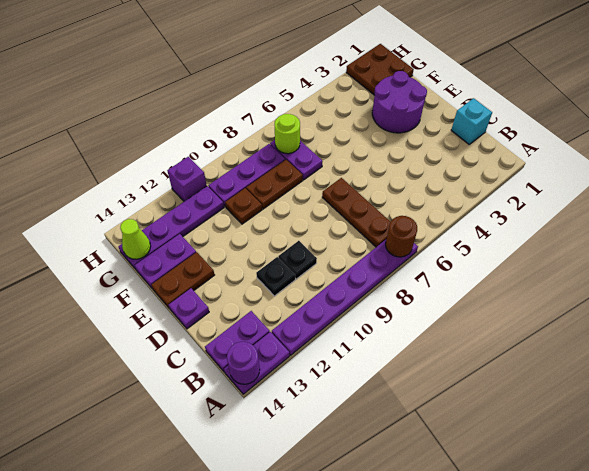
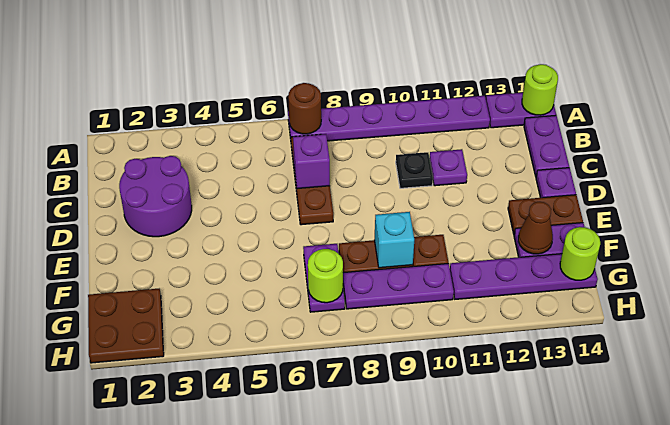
purple 1x1 round brick [227,342,260,384] -> lime 1x1 round brick [522,64,558,115]
purple 1x2 plate [205,311,270,371] -> purple 1x2 plate turned to [524,115,569,176]
cyan 1x1 brick [451,98,492,144] -> cyan 1x1 brick moved to [374,212,414,268]
black 1x1 plate [256,257,295,296] -> purple 1x1 plate [430,149,467,186]
purple 2x2 round brick [372,71,427,133] -> purple 2x2 round brick moved to [119,156,192,237]
none -> brown 1x1 cone [518,202,553,254]
lime 1x1 cone [120,219,151,259] -> lime 1x1 round brick [560,227,600,280]
purple 1x1 brick [167,157,207,201] -> purple 1x1 brick moved to [293,134,330,189]

